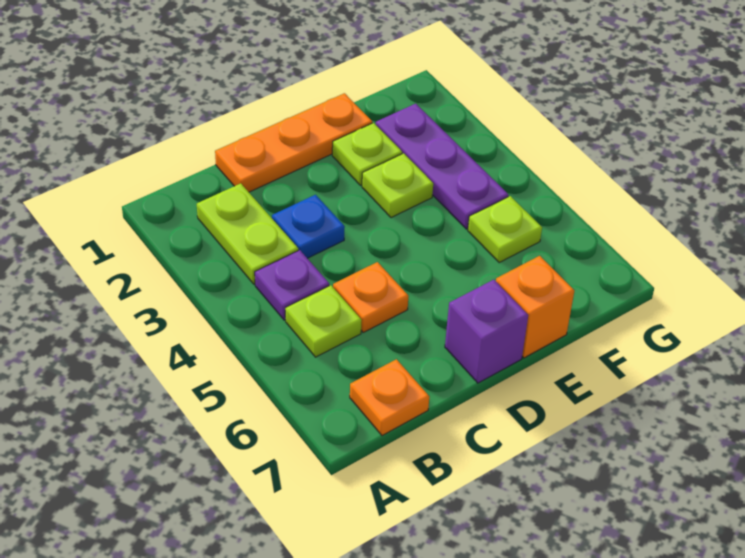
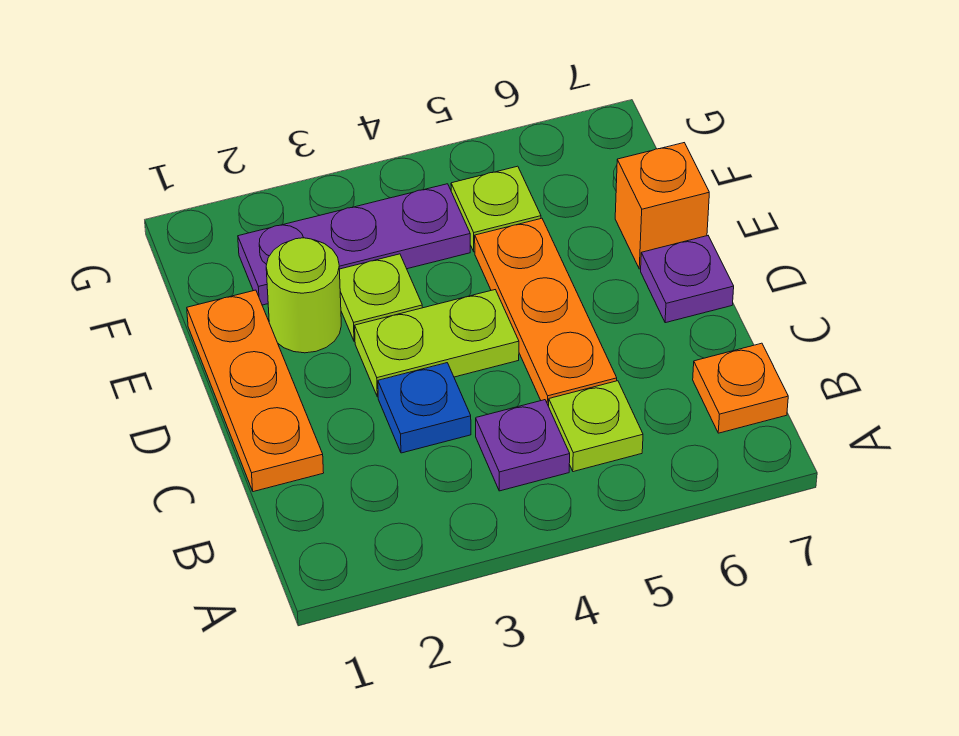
lime 1x2 plate [197,183,298,284] -> lime 1x2 plate moved to [355,290,519,397]
orange 1x1 plate [333,262,408,332] -> orange 1x3 plate [475,218,617,406]
purple 1x1 brick [445,280,528,383] -> purple 1x1 plate [641,236,734,323]
lime 1x1 plate [332,123,402,185] -> lime 1x1 round brick [266,238,341,353]

